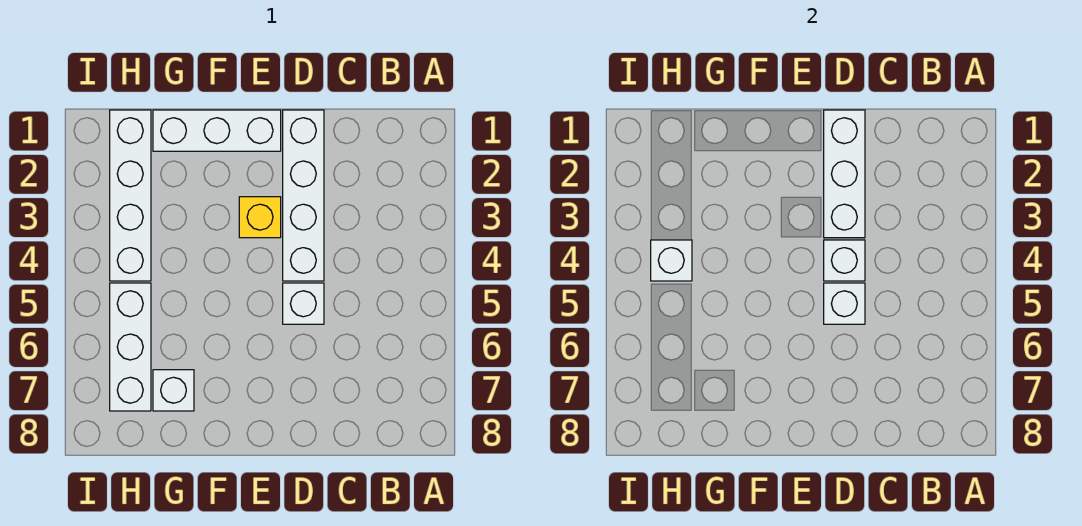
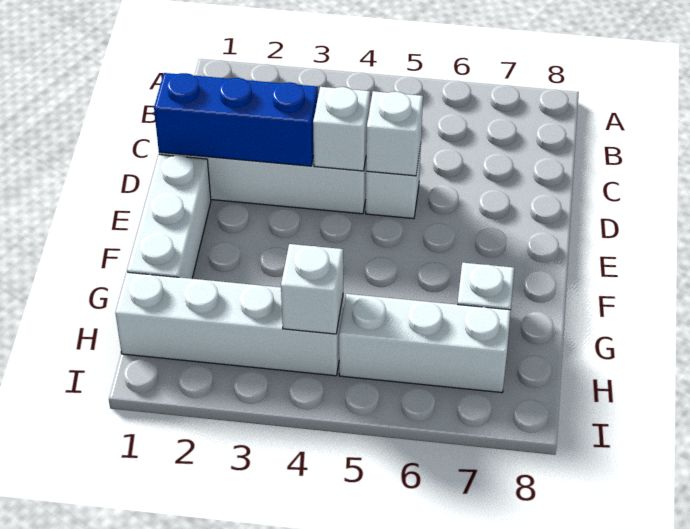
white 1x3 brick [824,110,865,238] -> blue 1x3 brick [154,73,318,166]
yellow 1x1 brick [239,197,281,238] -> none

